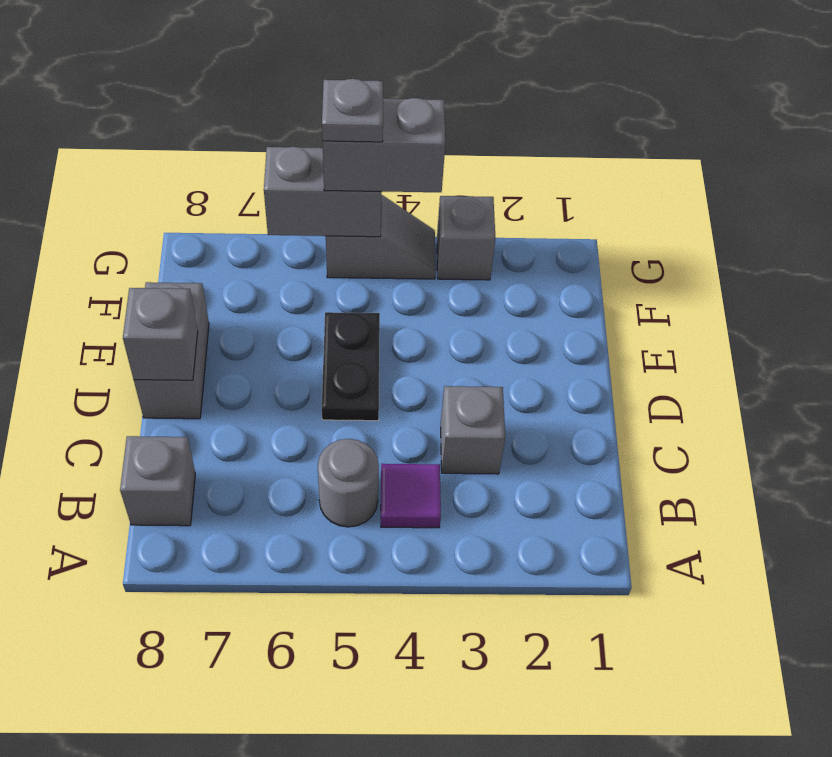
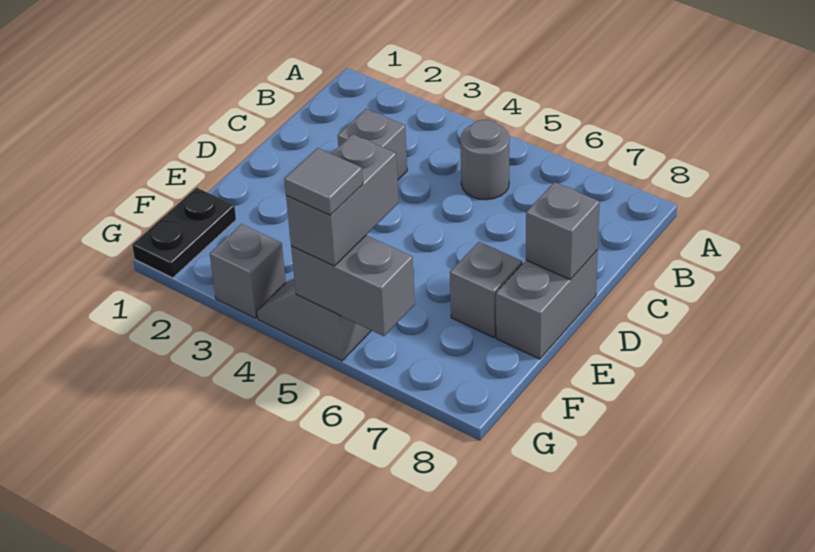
purple 1x1 tile [381,464,441,528] -> none
grey 1x1 brick [120,436,195,526] -> grey 1x1 brick moved to [450,242,522,338]
black 1x2 plate [322,312,380,421] -> black 1x2 plate moved to [132,188,236,278]
grey 1x2 brick [322,98,445,192] -> grey 1x2 brick turned to [286,134,399,266]
grey 1x1 plate [322,79,383,142] -> grey 1x1 tile [284,148,363,215]

